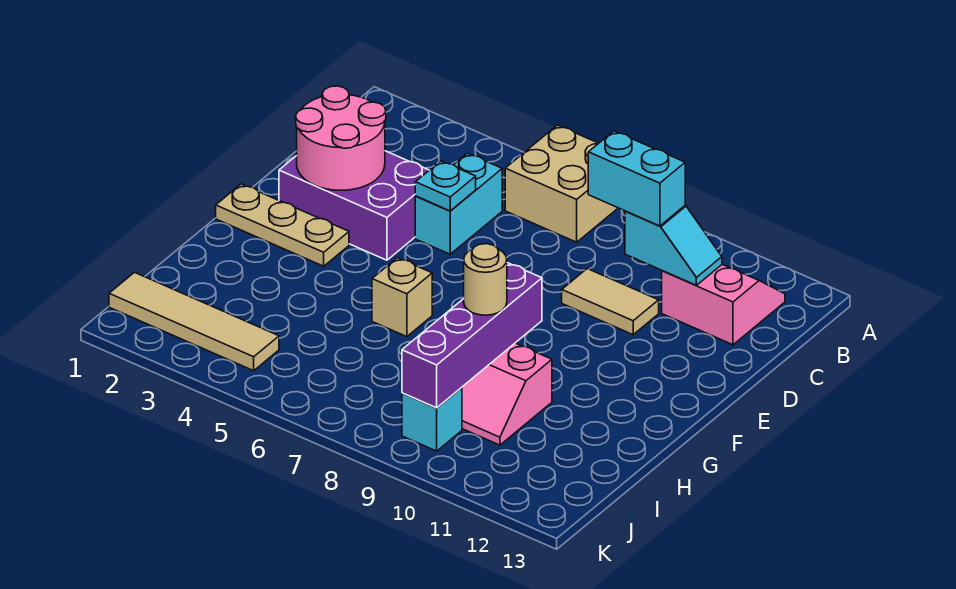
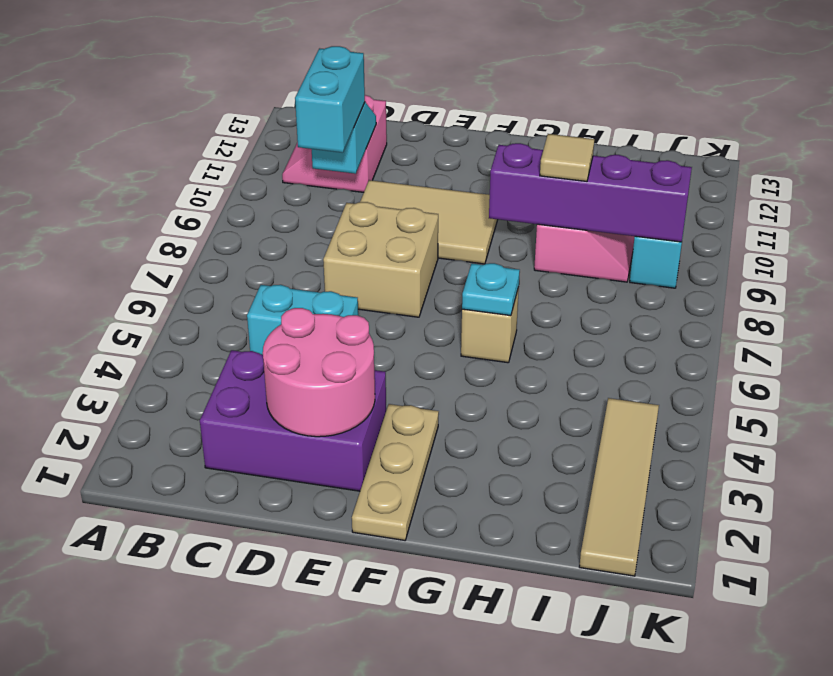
tan 2x2 brick [505,125,618,242] -> tan 2x2 brick moved to [323,202,438,317]
purple 2x3 brick [279,151,429,260] -> purple 2x3 brick turned to [200,350,386,491]
cyan 1x1 plate [415,161,476,211] -> cyan 1x1 plate moved to [462,263,520,316]
tan 1x2 tile [562,269,659,335] -> tan 2x3 tile [360,180,498,264]
tan 1x1 round brick [464,244,507,315] -> tan 1x1 tile [540,134,594,181]

